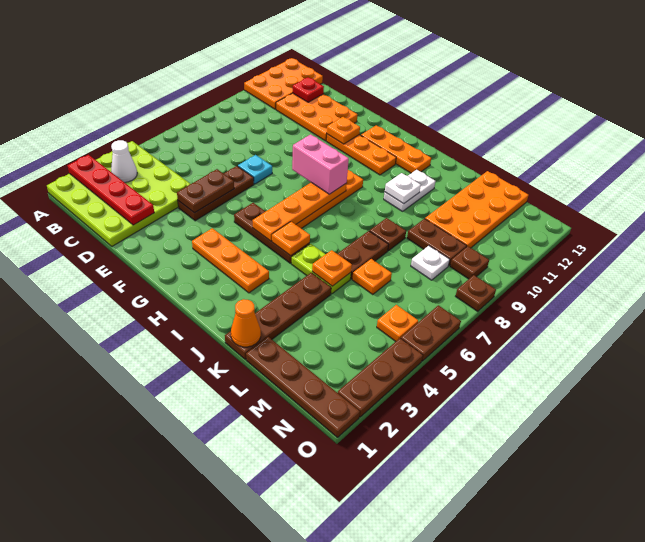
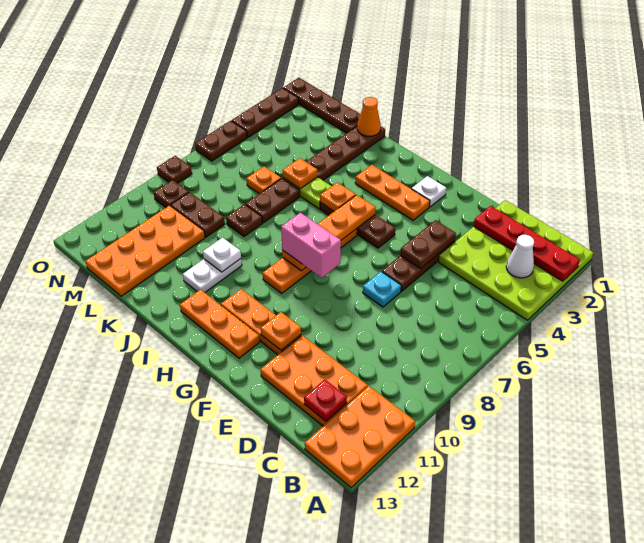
white 1x1 plate [411,246,450,280] -> white 1x1 plate moved to [412,176,446,207]
orange 1x1 plate [377,305,418,341] -> none

